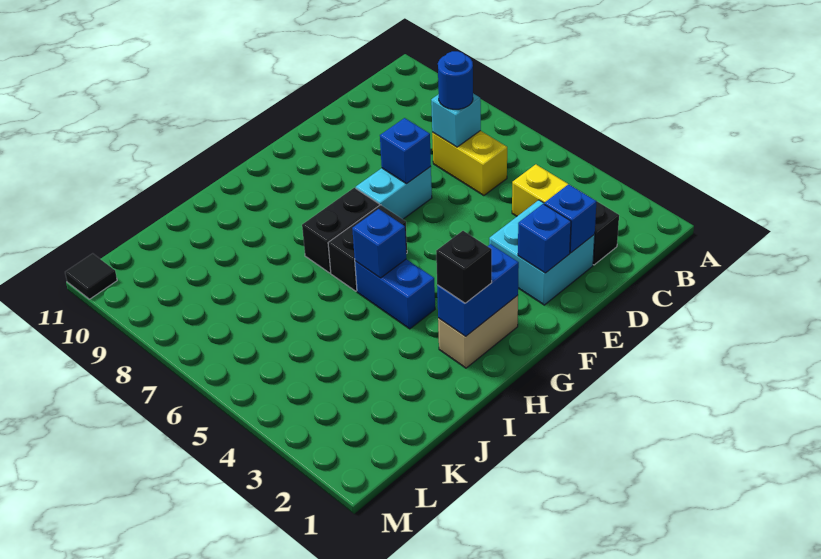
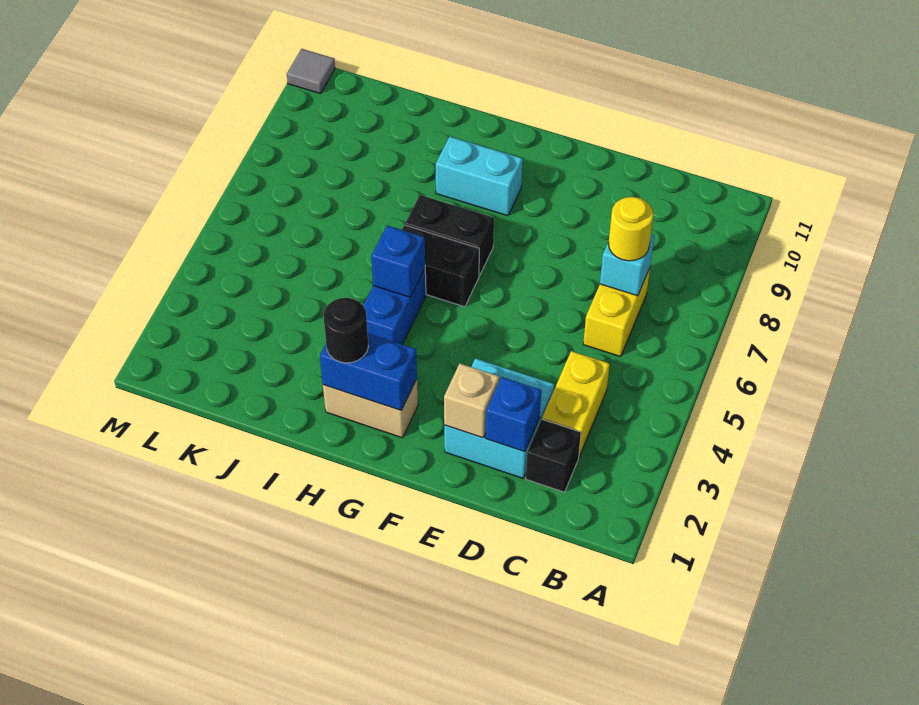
blue 1x1 round brick [438,51,473,109] -> yellow 1x1 round brick [608,197,653,261]
blue 1x1 brick [518,204,571,273] -> tan 1x1 brick [444,364,499,438]
cyan 1x2 brick [356,167,432,219] -> cyan 1x2 brick moved to [436,137,523,216]
blue 1x1 brick [380,118,431,184] -> none
black 1x1 brick [436,231,492,303] -> black 1x1 round brick [323,298,369,363]
black 1x1 tile [65,253,117,299] -> grey 1x1 tile [287,49,335,94]

